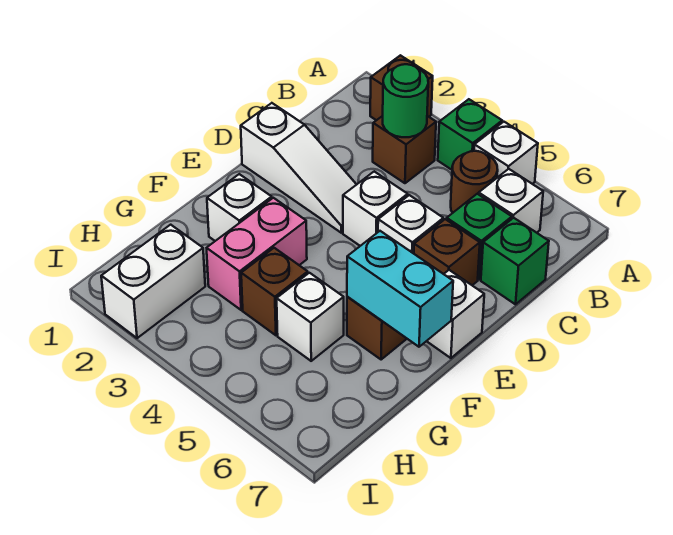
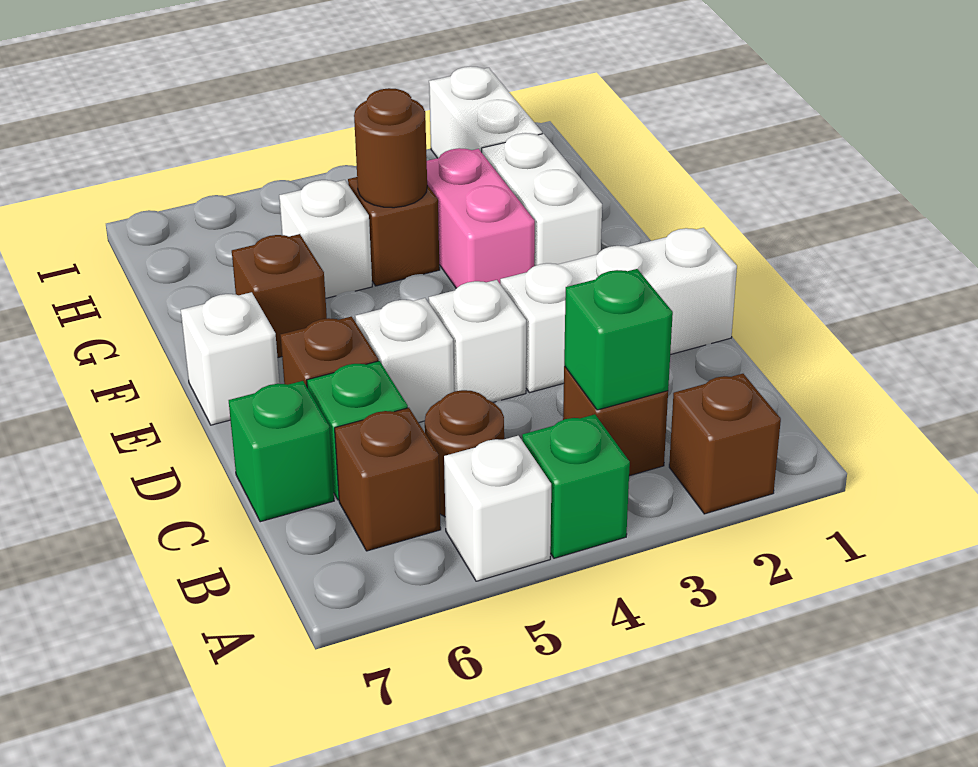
green 1x1 round brick [383,64,428,137] -> green 1x1 brick [564,269,673,410]
white 1x1 brick [479,169,543,233] -> brown 1x1 brick [335,408,441,551]
white 1x3 slope [241,103,357,233] -> white 1x3 brick [500,228,737,393]
white 1x1 brick [207,174,272,241] -> white 1x2 brick [482,133,602,266]
cyan 1x2 brick [347,231,453,347] -> none
none -> brown 1x1 round brick [354,88,427,208]

